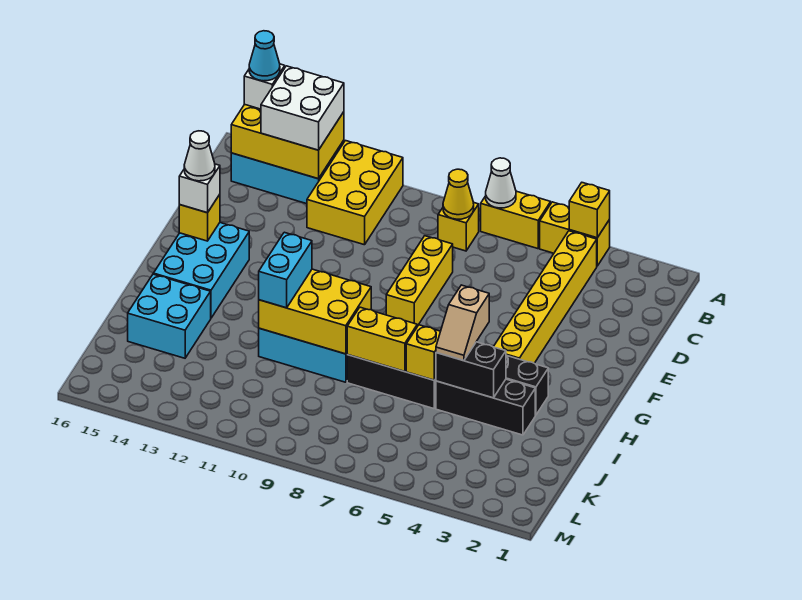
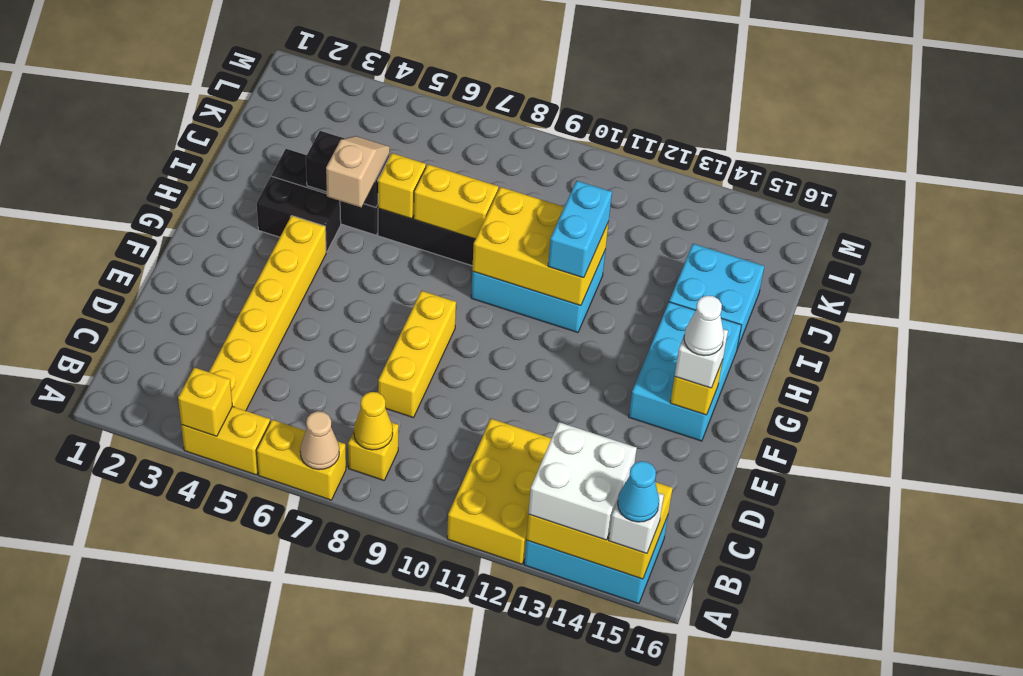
white 1x1 cone [486,158,516,208] -> tan 1x1 cone [300,411,339,470]

